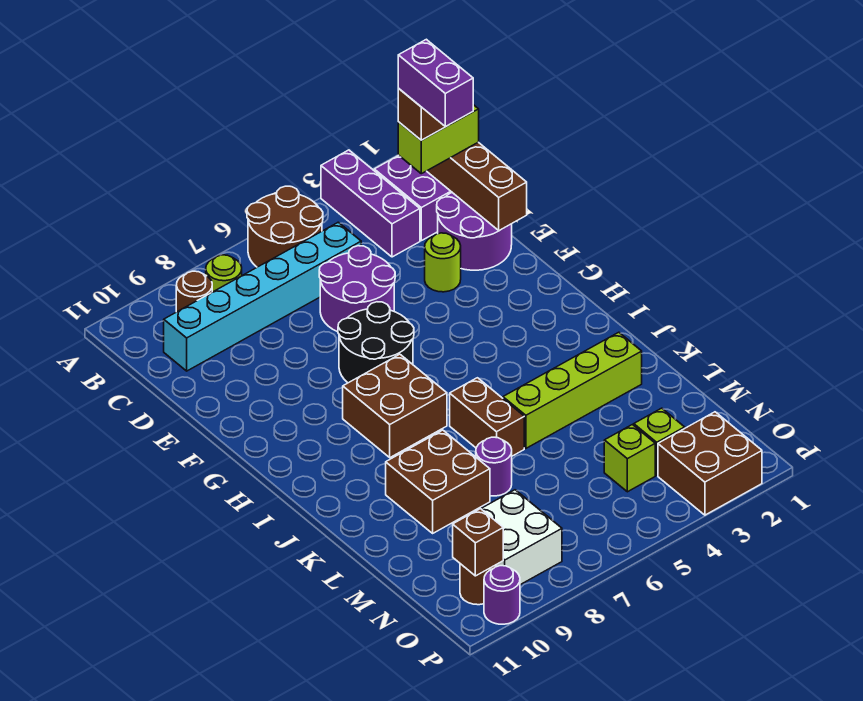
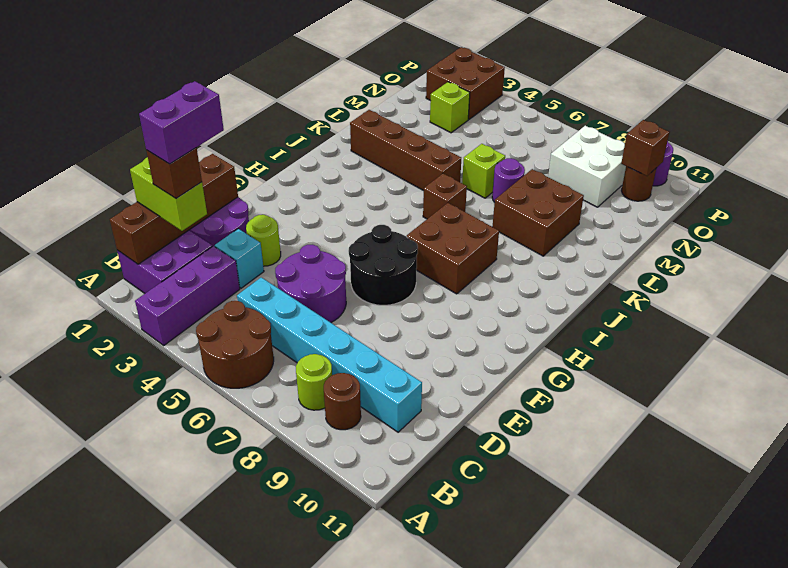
none -> cyan 1x1 brick [215,229,264,288]
brown 1x2 brick [450,378,524,456] -> brown 1x1 brick [423,174,467,219]
lime 1x4 brick [503,332,642,448] -> brown 1x4 brick [350,110,461,191]
lime 1x1 brick [604,425,655,492] -> lime 1x1 brick moved to [462,144,505,198]

